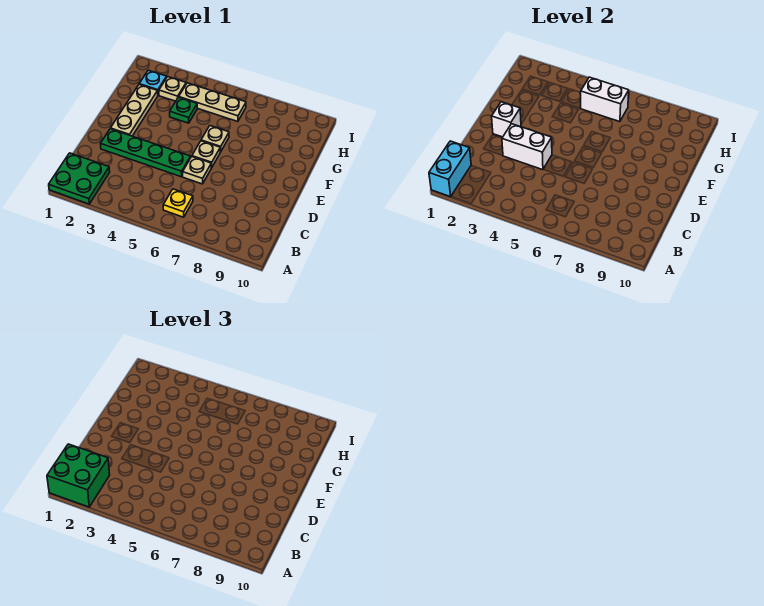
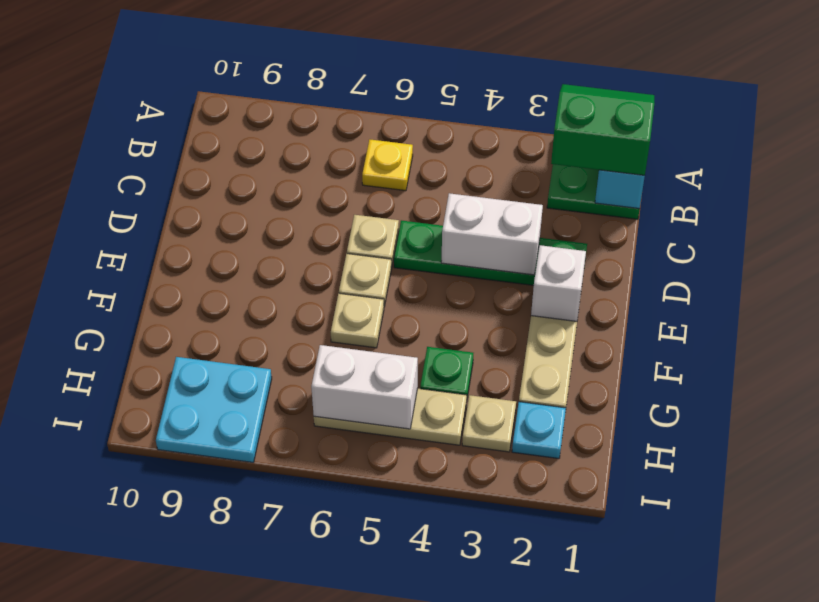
green 2x2 brick [47,444,110,507] -> green 2x2 slope [551,84,654,176]
none -> cyan 2x2 plate [156,357,272,462]

